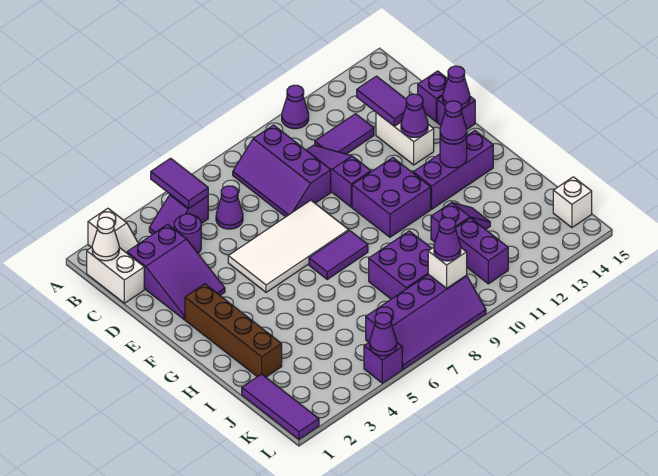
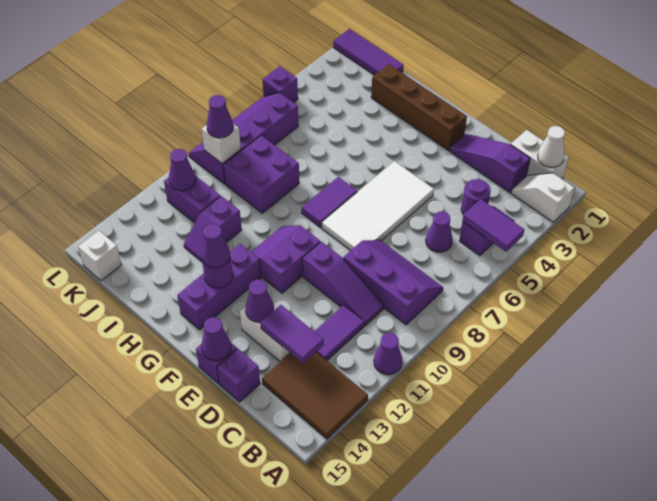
none -> brown 2x3 tile [262,352,368,439]
purple 2x3 slope [127,224,225,319] -> purple 1x3 slope [449,134,530,193]
purple 2x2 brick [352,158,431,237] -> purple 2x2 slope [251,225,320,293]
purple 1x1 cone [370,313,397,356] -> purple 1x1 cone moved to [169,149,196,191]

